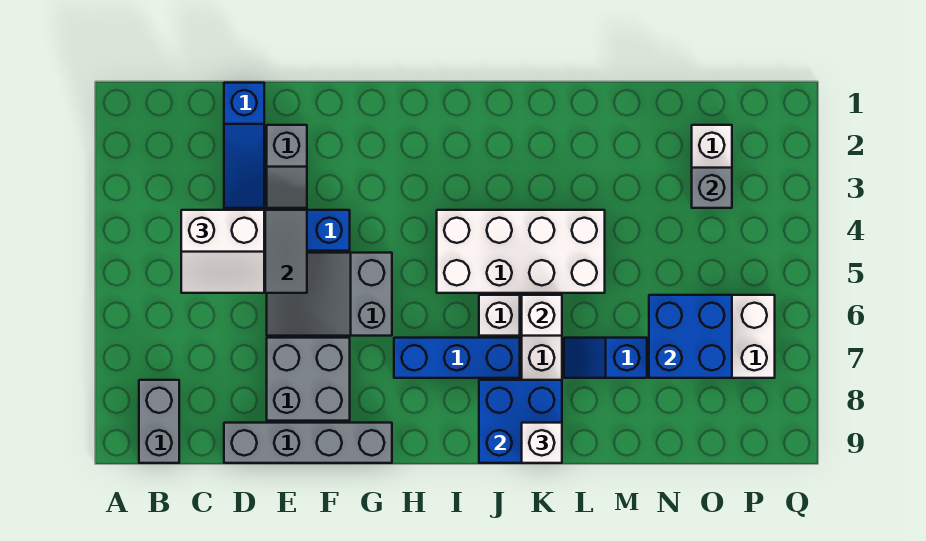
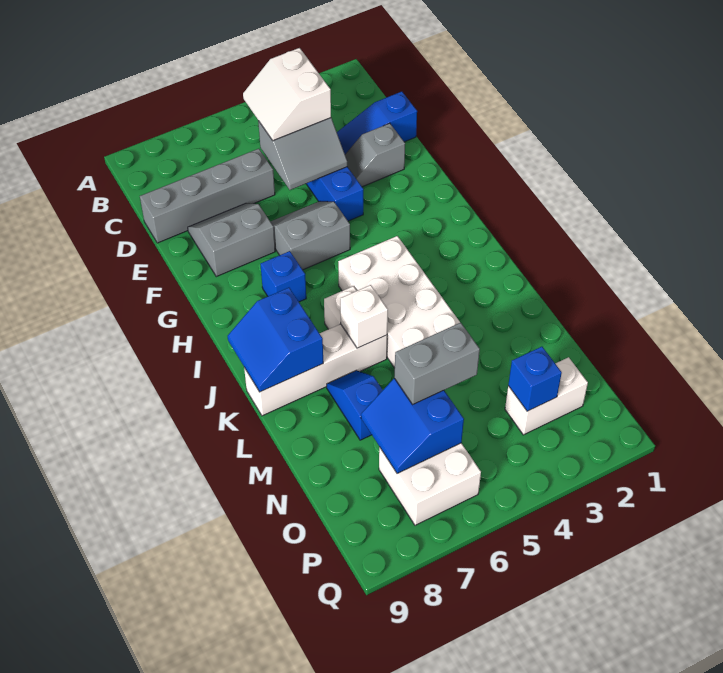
grey 1x2 brick [139,380,179,463] -> grey 1x2 brick moved to [394,323,480,404]
grey 1x4 brick [224,423,392,463] -> grey 1x4 brick turned to [140,149,275,243]
grey 2x3 slope [267,253,392,336] -> grey 2x2 slope [271,201,350,270]
grey 2x2 brick [267,338,350,421] -> grey 2x2 slope [188,203,275,277]
blue 1x3 brick [394,338,520,378] -> blue 1x1 brick [260,251,306,302]
blue 2x2 brick [479,380,562,463] -> blue 2x2 slope [228,288,323,392]
white 1x1 brick [522,423,562,463] -> none
blue 2x2 brick [649,295,732,378] -> blue 2x2 slope [361,378,464,473]
grey 1x1 brick [692,168,732,208] -> blue 1x1 brick [508,347,562,411]

